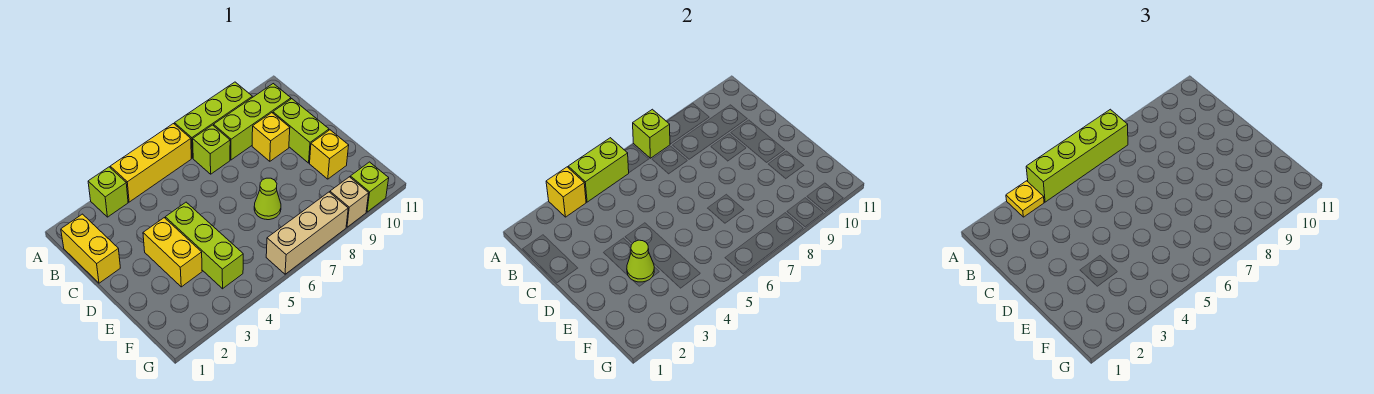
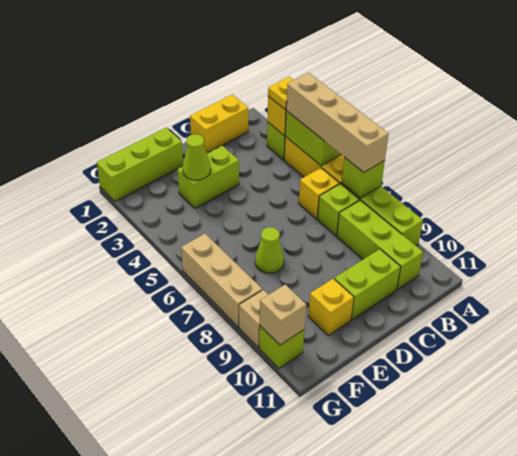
lime 1x4 brick [1026,109,1128,202] -> tan 1x4 brick [286,73,389,172]
yellow 1x1 brick [252,113,290,161] -> yellow 1x1 brick moved to [299,168,339,219]
yellow 1x2 brick [143,218,202,287] -> lime 1x2 brick [177,146,239,208]
lime 1x3 brick [165,202,243,289] -> lime 1x3 brick moved to [97,128,183,201]
none -> tan 1x1 brick [260,285,306,345]

